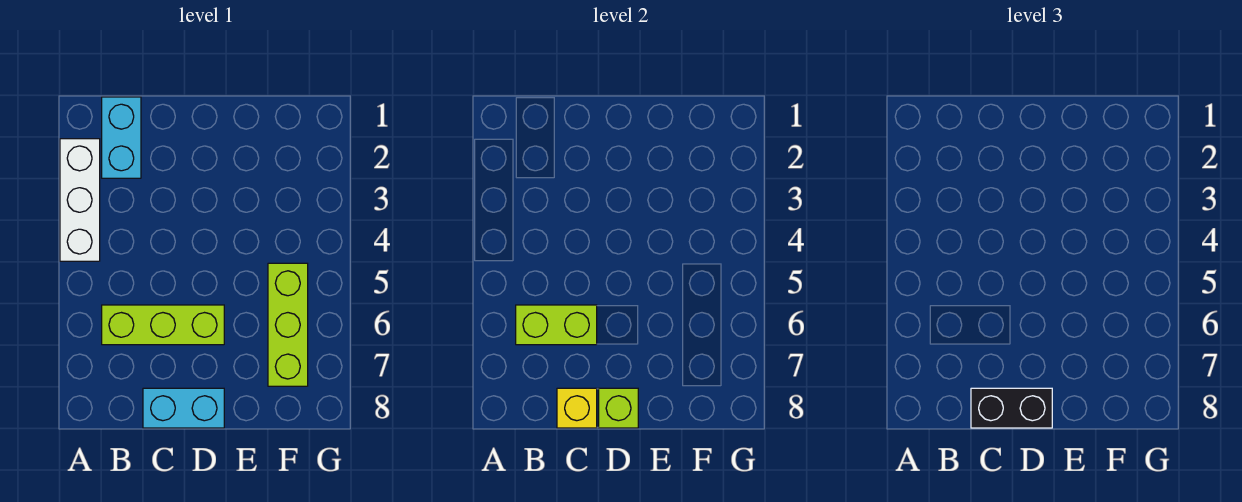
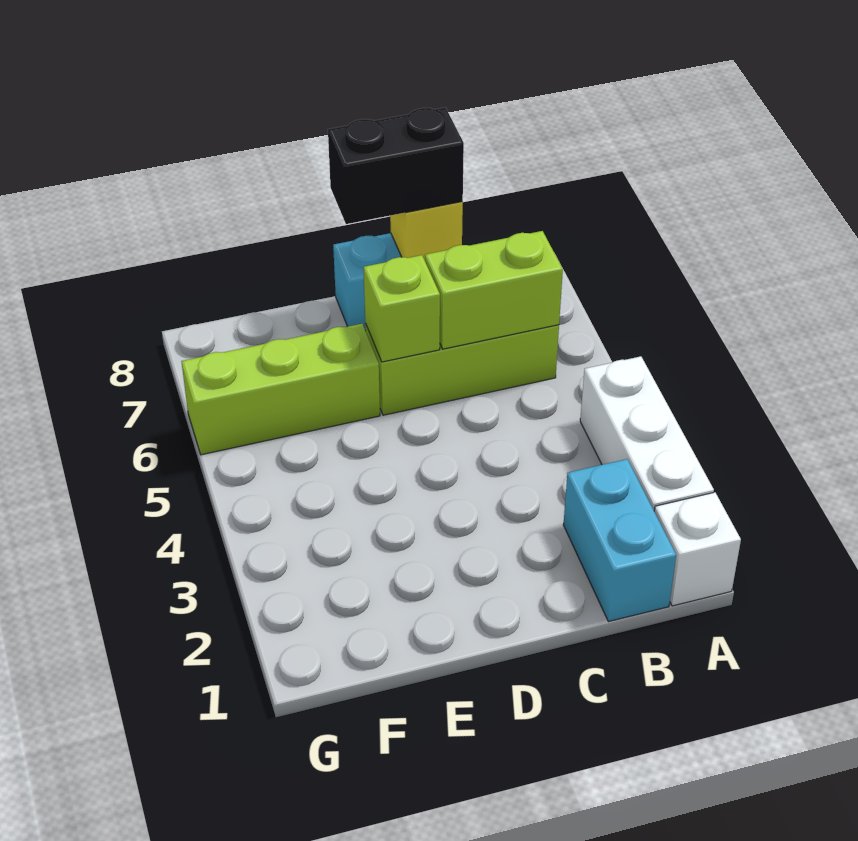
none -> white 1x1 brick [654,492,741,606]
lime 1x1 brick [599,388,638,428] -> lime 1x1 brick moved to [364,255,440,362]
lime 1x3 brick [268,263,308,386] -> lime 1x3 brick turned to [181,324,380,455]

